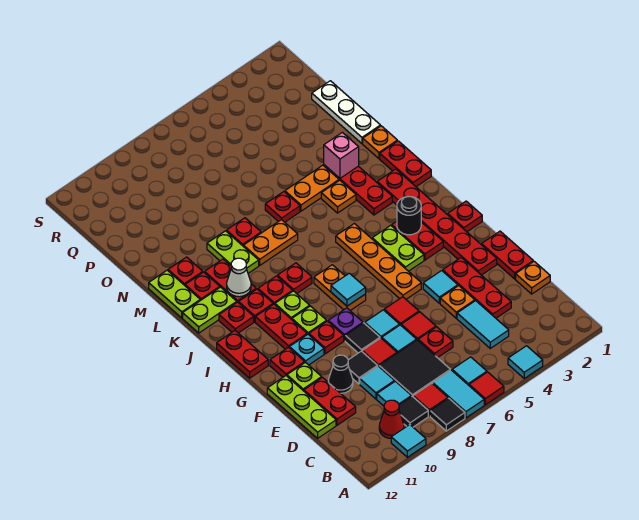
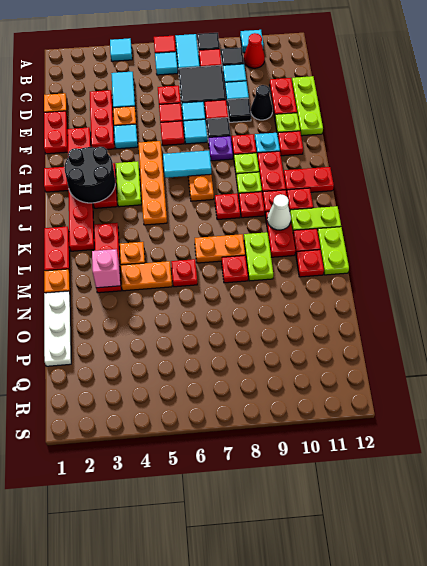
cyan 1x1 tile [331,273,366,306] -> cyan 1x2 tile [163,151,211,178]
red 1x2 plate [217,331,268,378] -> red 1x2 plate turned to [284,167,334,193]
black 1x1 round brick [397,196,421,235] -> black 2x2 round brick [64,147,115,203]

